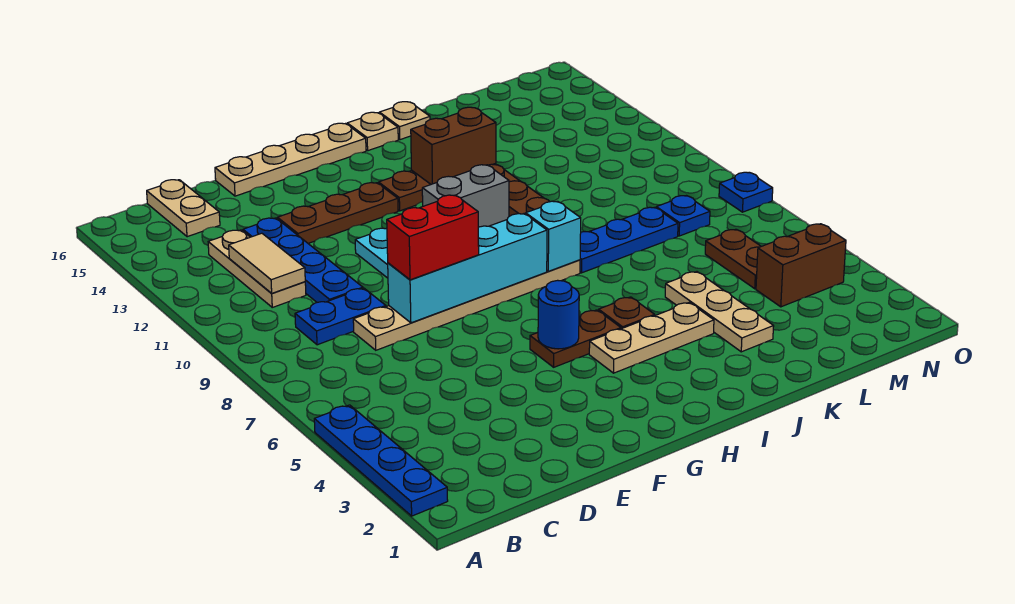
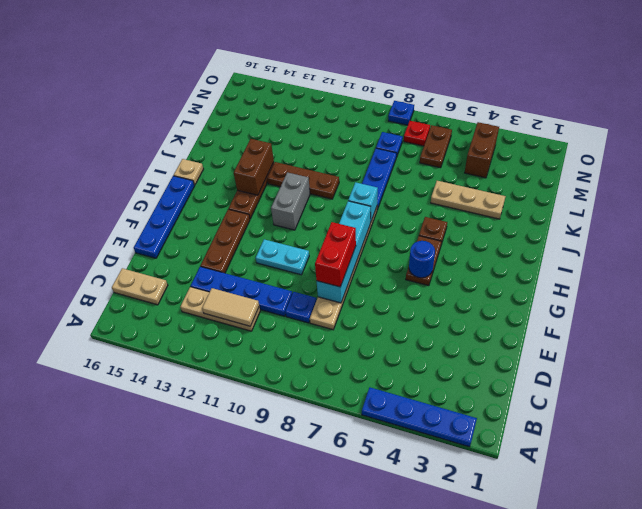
blue 1x2 plate [295,288,386,345] -> blue 1x1 plate [285,292,317,323]
tan 1x4 plate [215,123,366,196] -> blue 1x4 plate [134,176,194,258]
tan 1x3 plate [589,302,714,373] -> none
tan 1x1 plate [379,102,430,140] -> none
brown 1x2 plate [705,229,761,289] -> brown 1x2 plate turned to [420,125,452,168]
none -> red 1x1 plate [404,121,430,146]

